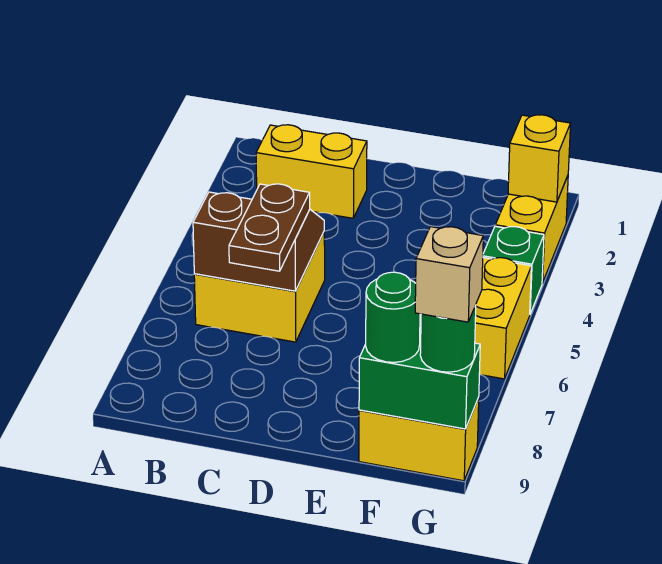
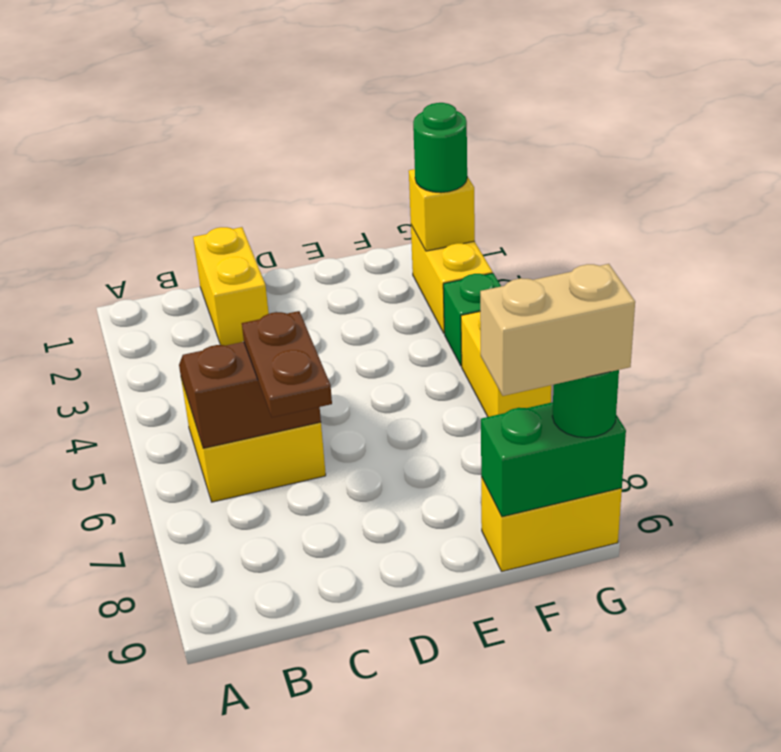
yellow 1x2 brick [256,125,367,218] -> yellow 1x2 brick turned to [193,227,269,346]
green 1x1 round brick [366,272,420,362] -> green 1x1 round brick moved to [413,103,467,193]
tan 1x1 brick [415,227,483,322] -> tan 1x2 brick [480,264,635,396]

